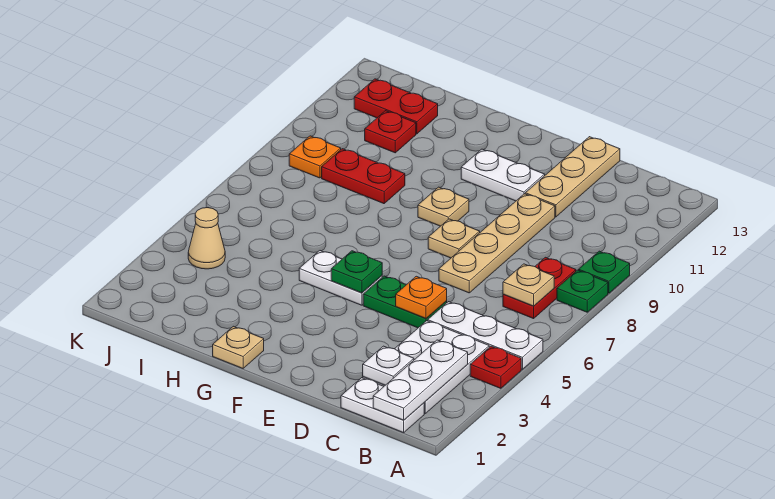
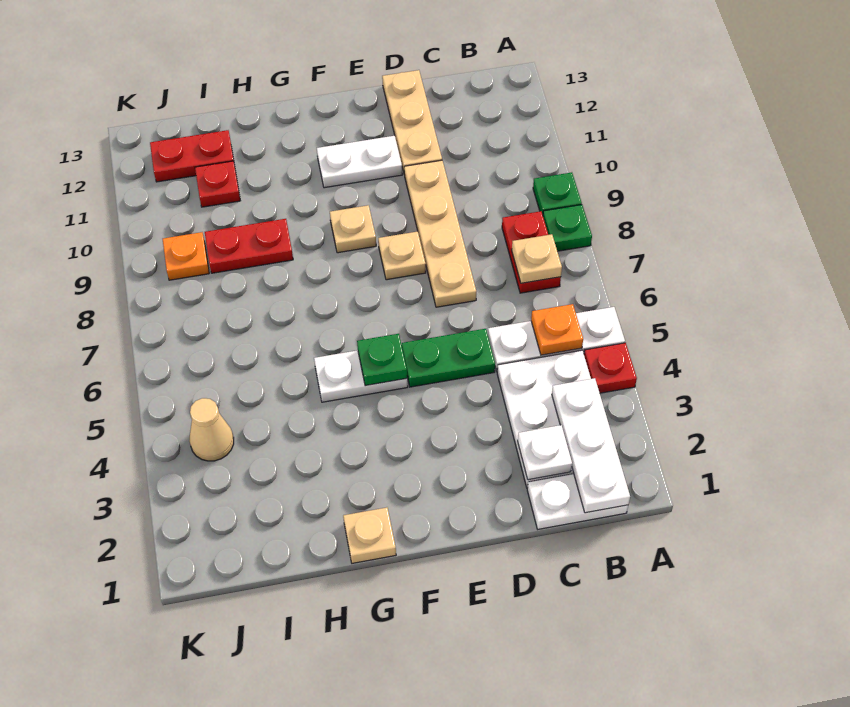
orange 1x1 plate [396,276,447,319] -> orange 1x1 plate moved to [531,304,583,355]

